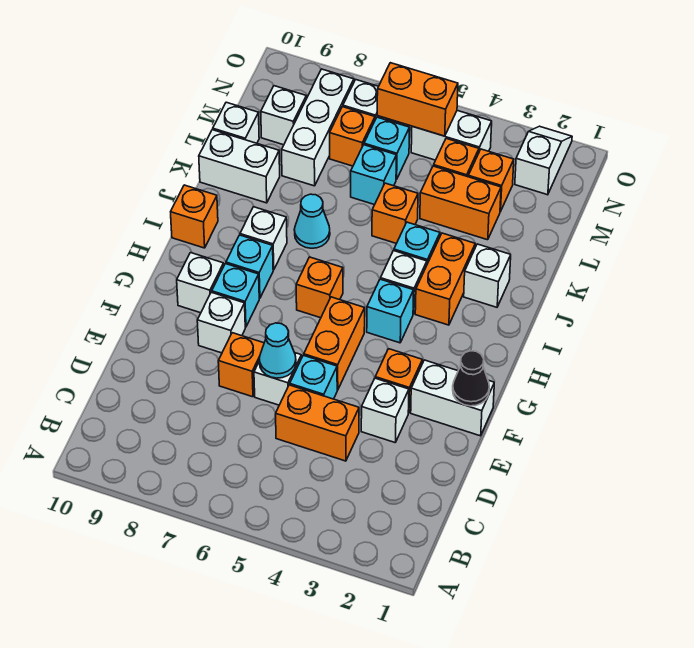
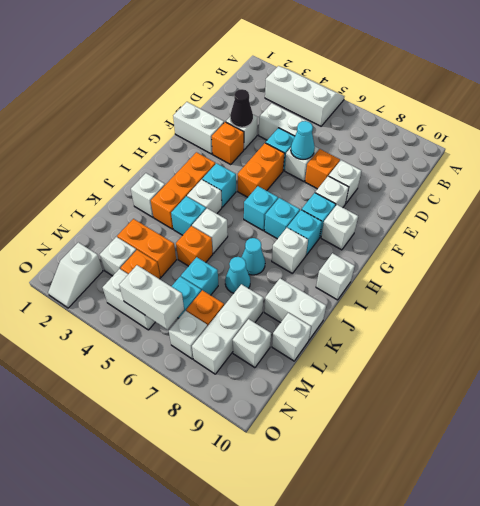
none -> white 2x3 slope [265,66,344,126]
orange 1x2 brick [276,385,359,461] -> white 1x2 brick [259,103,308,140]
none -> white 1x1 brick [329,160,361,204]
black 1x1 cone [453,351,489,406] -> black 1x1 cone moved to [230,89,253,127]
orange 1x1 brick [296,257,343,318] -> cyan 1x1 brick [244,186,278,231]
none -> cyan 1x1 brick [265,198,300,239]
orange 1x2 brick [415,233,475,325] -> orange 1x3 brick [151,152,215,229]
orange 1x1 brick [171,185,218,248] -> white 1x1 brick [316,253,355,300]
none -> white 1x1 brick [192,208,228,253]
none -> cyan 1x1 cone [225,257,250,293]
orange 1x1 brick [468,149,514,212] -> white 1x1 brick [100,237,136,276]
orange 1x2 brick [377,63,458,136] -> white 1x2 brick [119,265,184,329]

